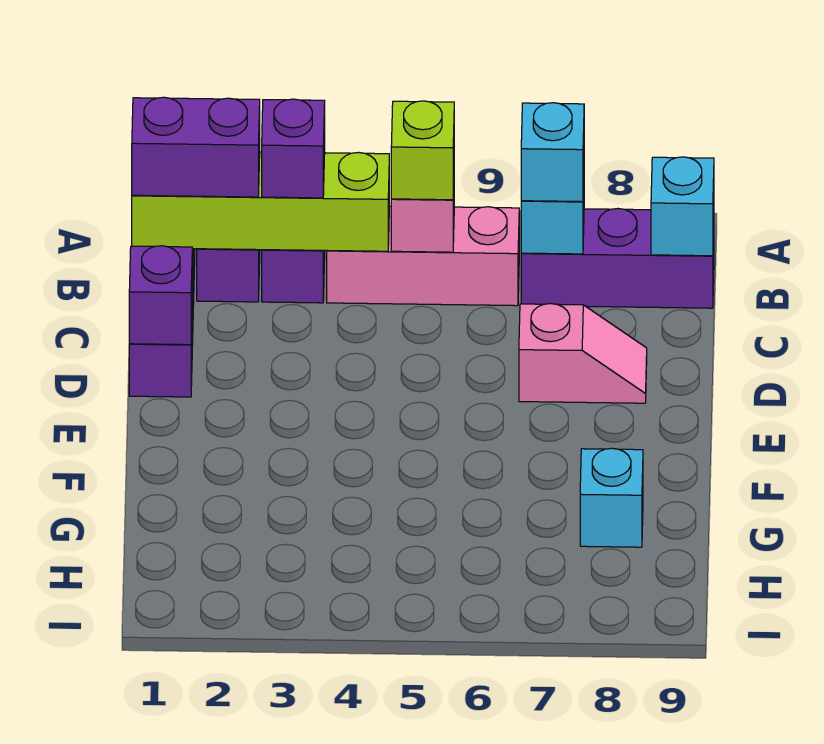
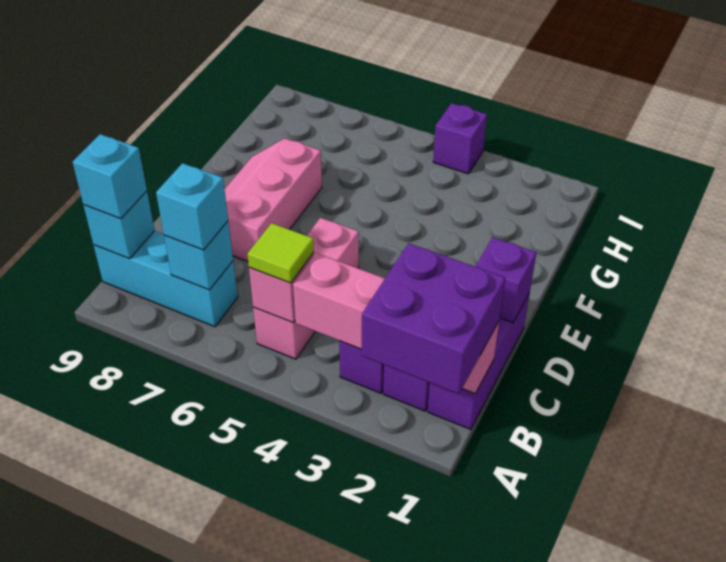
lime 1x4 brick [132,152,389,251] -> pink 1x4 brick [293,253,499,394]
purple 1x2 brick [132,97,260,197] -> purple 2x2 brick [362,243,505,394]
purple 1x1 brick [262,99,325,198] -> purple 1x1 brick moved to [433,103,487,174]
pink 1x3 brick [327,206,519,306] -> pink 1x3 brick turned to [253,218,359,359]
lime 1x1 brick [391,101,454,200] -> lime 1x1 tile [247,223,314,283]
purple 1x3 brick [521,209,714,308] -> cyan 1x3 brick [94,231,238,327]
pink 1x2 slope [519,304,647,403] -> pink 2x3 slope [225,138,322,261]
cyan 1x1 brick [580,448,643,547] -> cyan 1x1 brick moved to [73,134,147,219]

